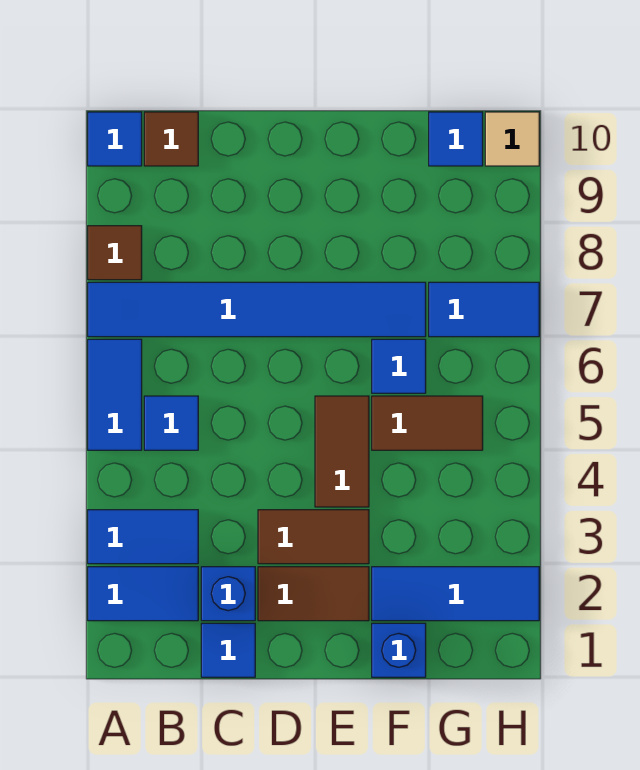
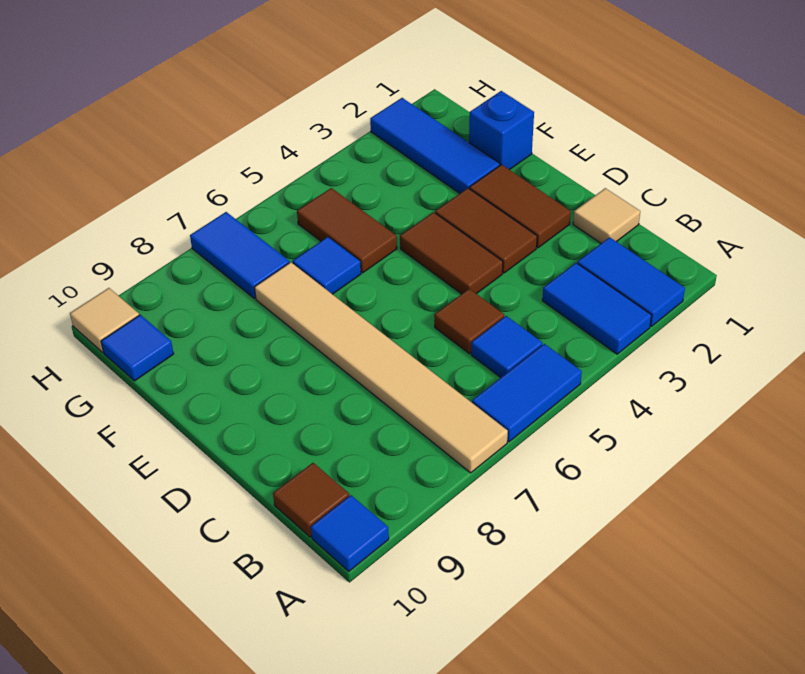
blue 1x6 tile [88,282,426,337] -> tan 1x6 tile [254,262,508,473]
brown 1x1 tile [88,226,142,280] -> brown 1x1 tile moved to [434,289,504,354]
blue 1x1 tile [201,623,255,677] -> tan 1x1 tile [573,188,640,243]
blue 1x1 brick [201,567,255,621] -> none
brown 1x2 tile [315,396,369,507] -> brown 1x2 tile turned to [400,212,503,294]

